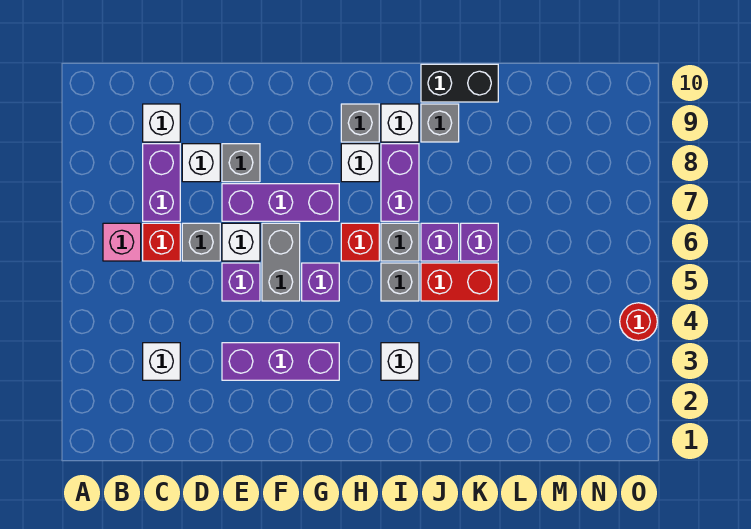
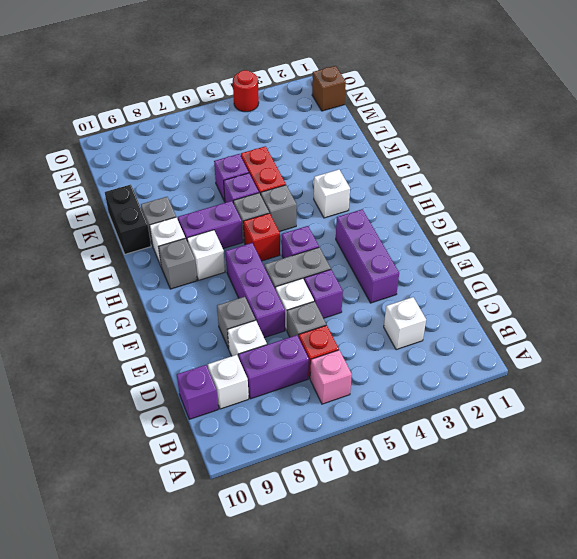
none -> purple 1x1 brick [177,365,218,419]
none -> brown 1x1 brick [312,66,346,111]

